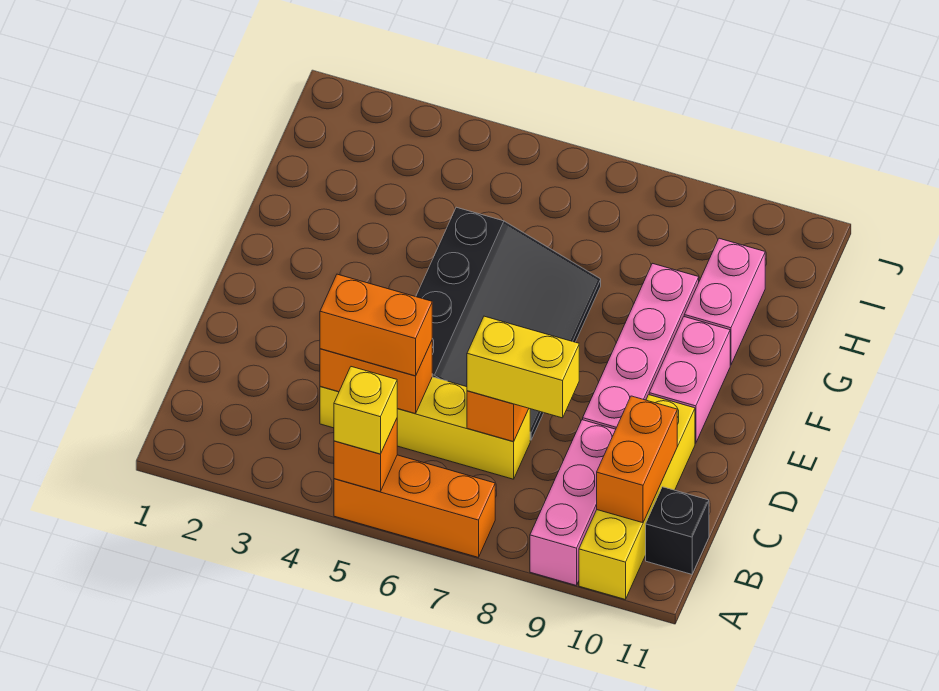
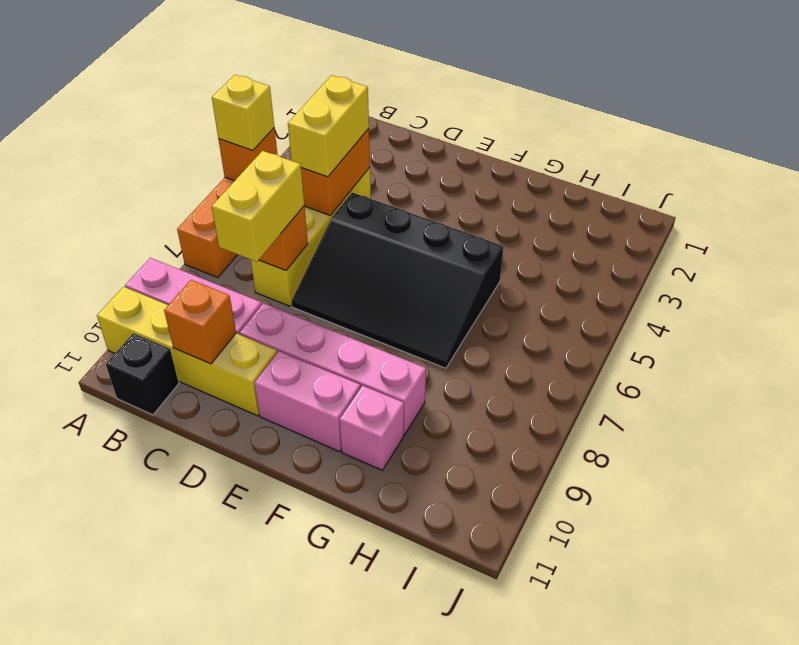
orange 1x2 brick [597,396,677,523] -> orange 1x1 brick [164,280,236,364]
orange 1x2 brick [320,274,432,376] -> yellow 1x2 brick [288,75,369,177]
pink 1x2 brick [684,238,765,365] -> pink 1x1 brick [340,386,404,470]

